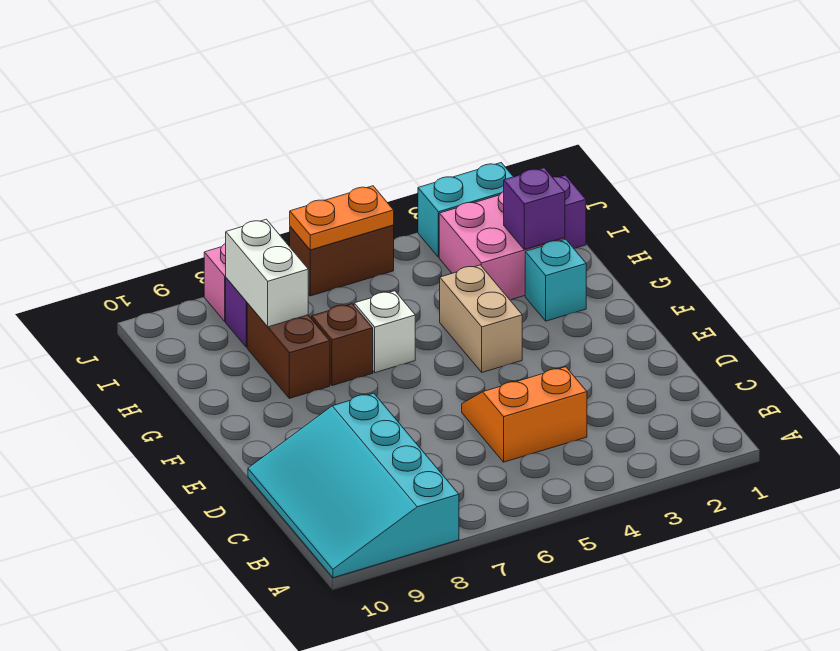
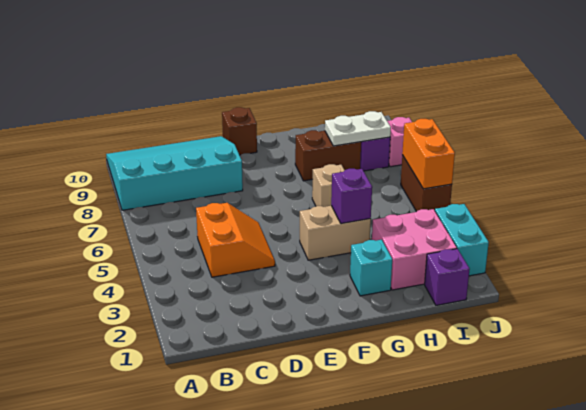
white 1x1 brick [354,291,415,373] -> tan 1x1 brick [312,164,345,207]
brown 1x1 brick [312,304,373,386] -> brown 1x1 brick moved to [222,107,257,155]
purple 1x1 brick [504,168,565,250] -> purple 1x1 brick moved to [331,169,372,224]
white 1x2 brick [226,219,308,327] -> white 1x2 plate [325,111,391,146]
orange 1x2 plate [290,186,394,250] -> orange 1x2 brick [402,119,455,189]

